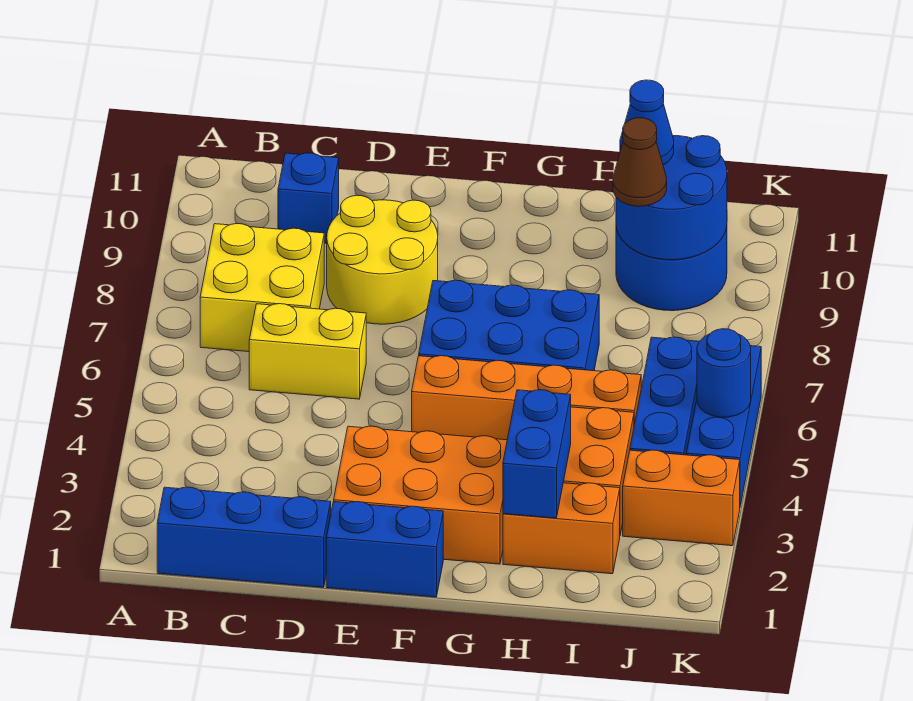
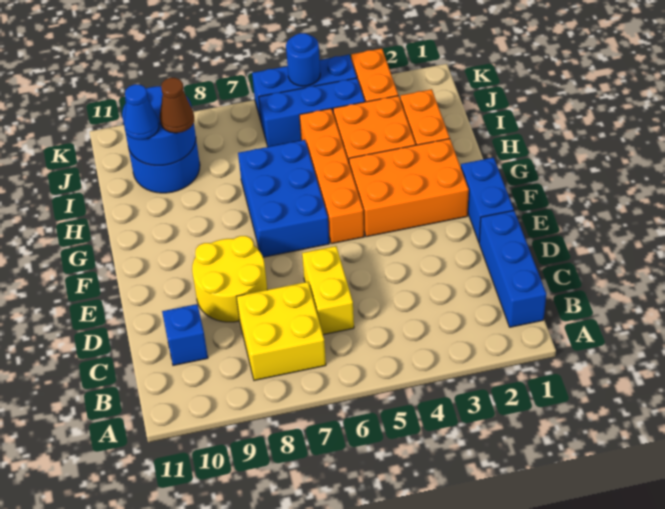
orange 2x3 brick [334,426,507,564] -> orange 2x3 brick turned to [349,139,469,237]
blue 1x2 brick [503,390,571,518] -> none

